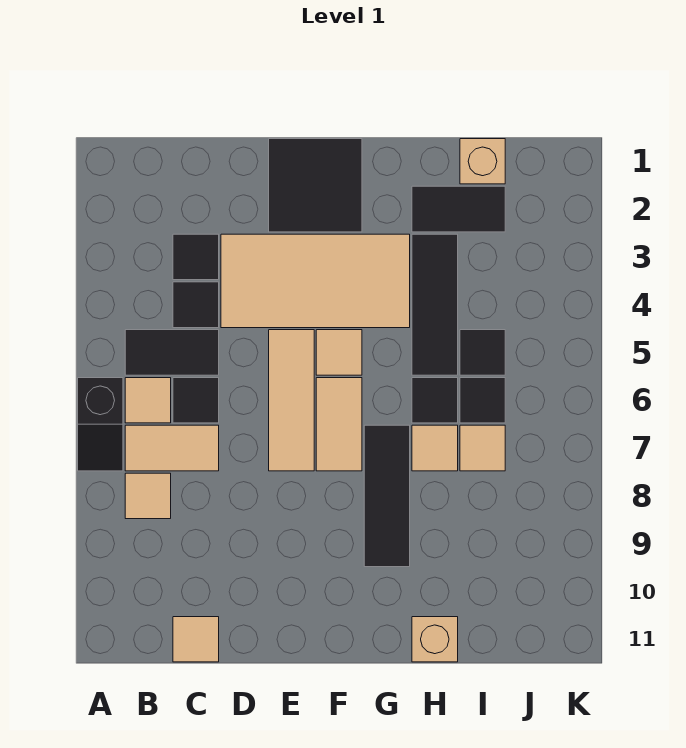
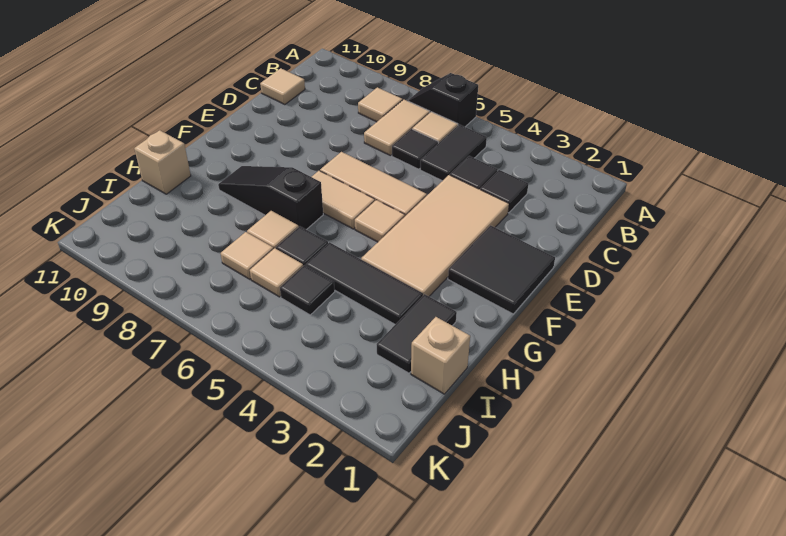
black 1x3 tile [364,425,410,567] -> black 1x3 slope [218,166,323,230]
black 1x1 tile [460,378,505,423] -> tan 1x1 tile [250,248,303,297]

